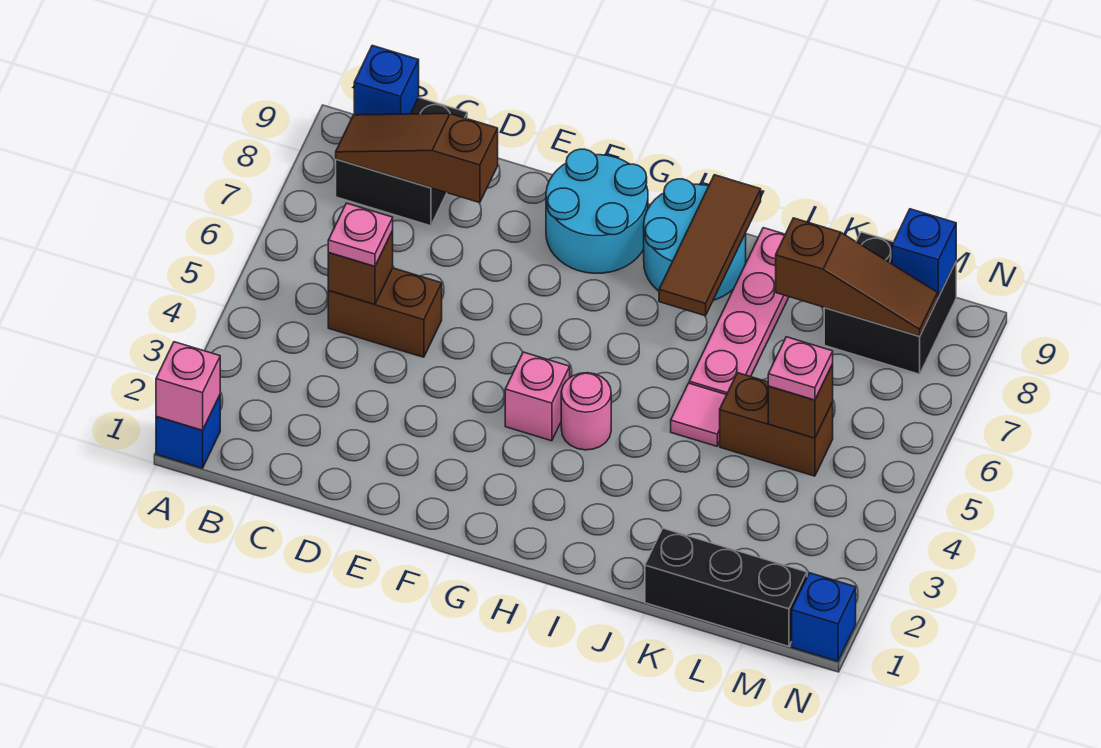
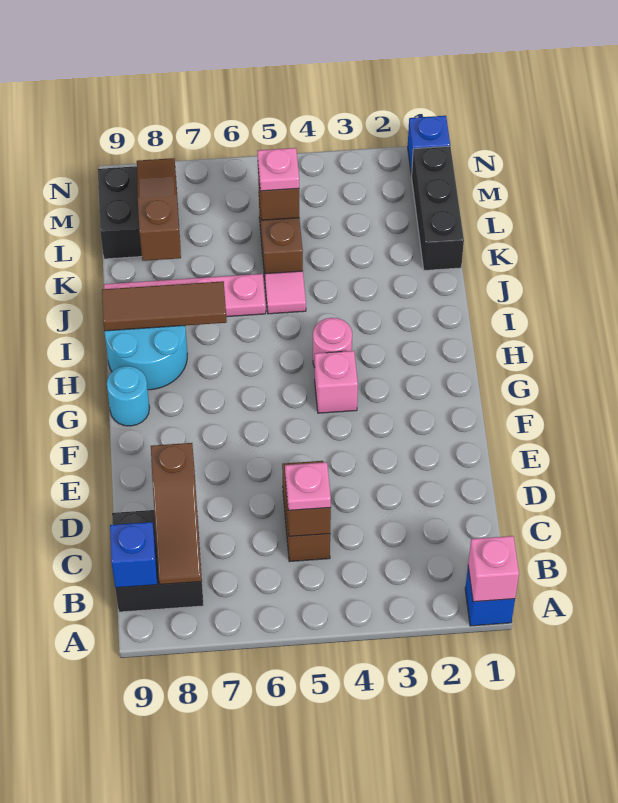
cyan 2x2 round brick [546,149,648,273] -> cyan 1x1 round brick [107,366,149,426]
blue 1x1 brick [892,209,956,297] -> none

